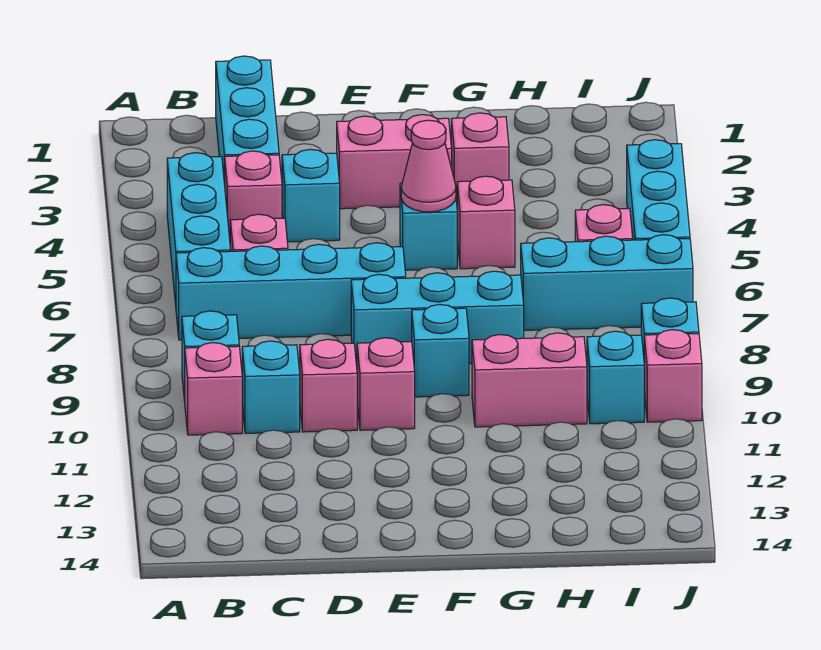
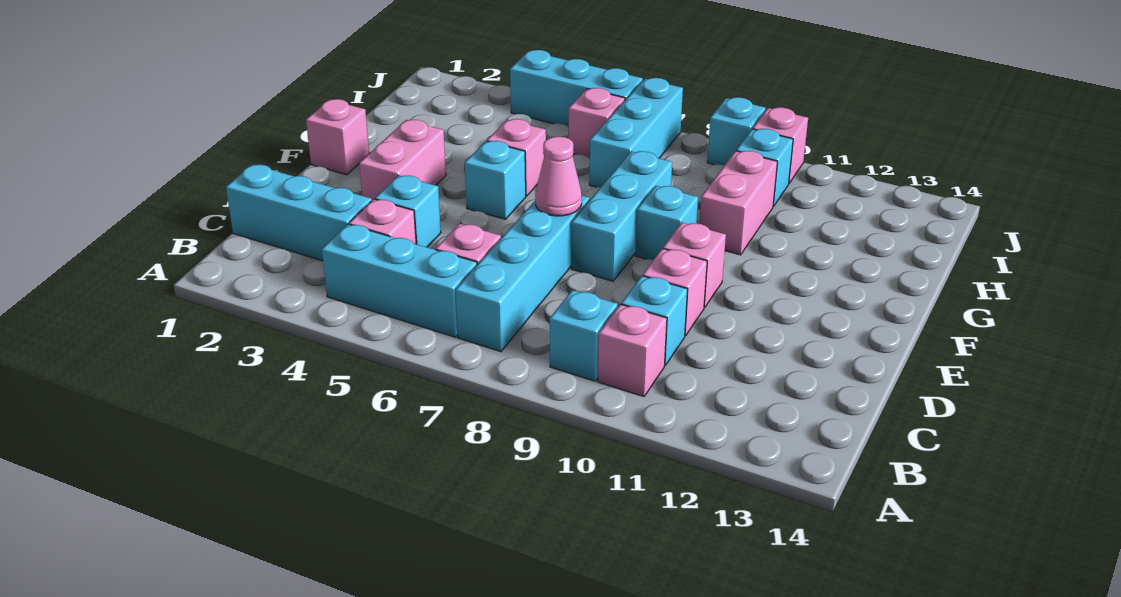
pink 1x1 cone [401,120,456,212] -> pink 1x1 cone moved to [535,137,582,216]
pink 1x1 brick [451,113,509,202] -> pink 1x1 brick moved to [306,99,369,175]

